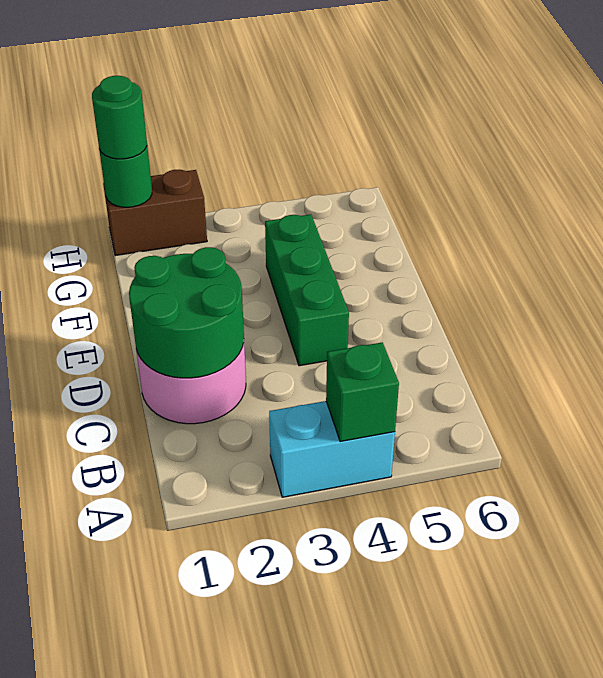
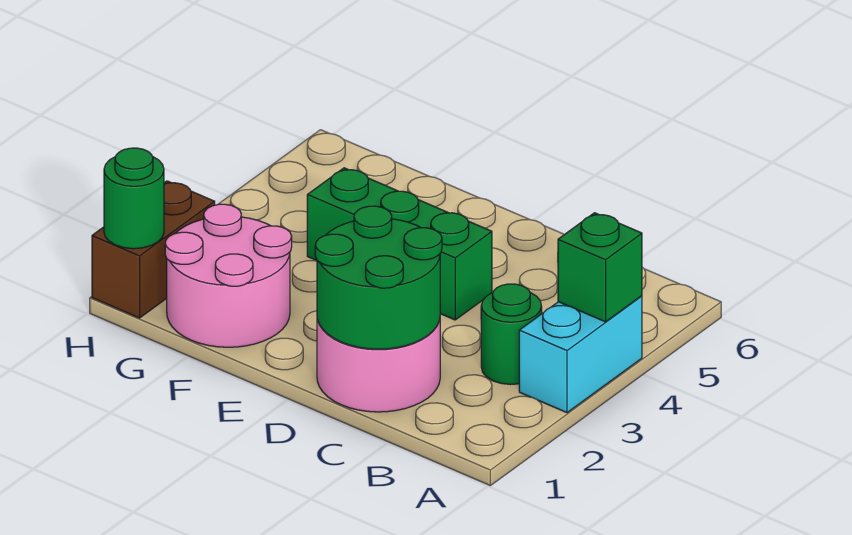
none -> pink 2x2 round brick [165,204,292,347]
green 1x1 round brick [92,76,147,159] -> green 1x1 round brick moved to [481,284,542,385]

